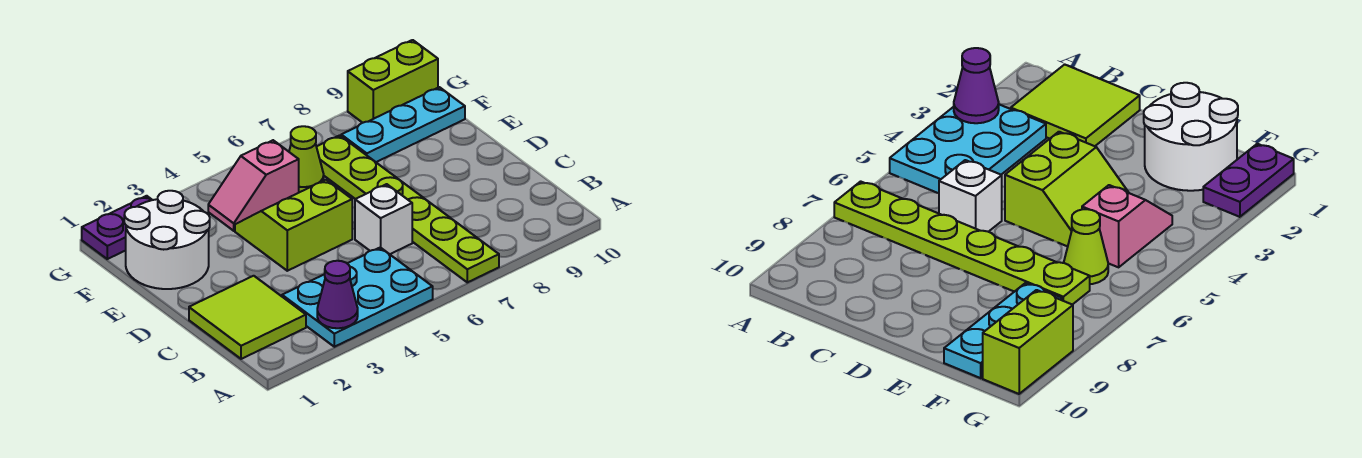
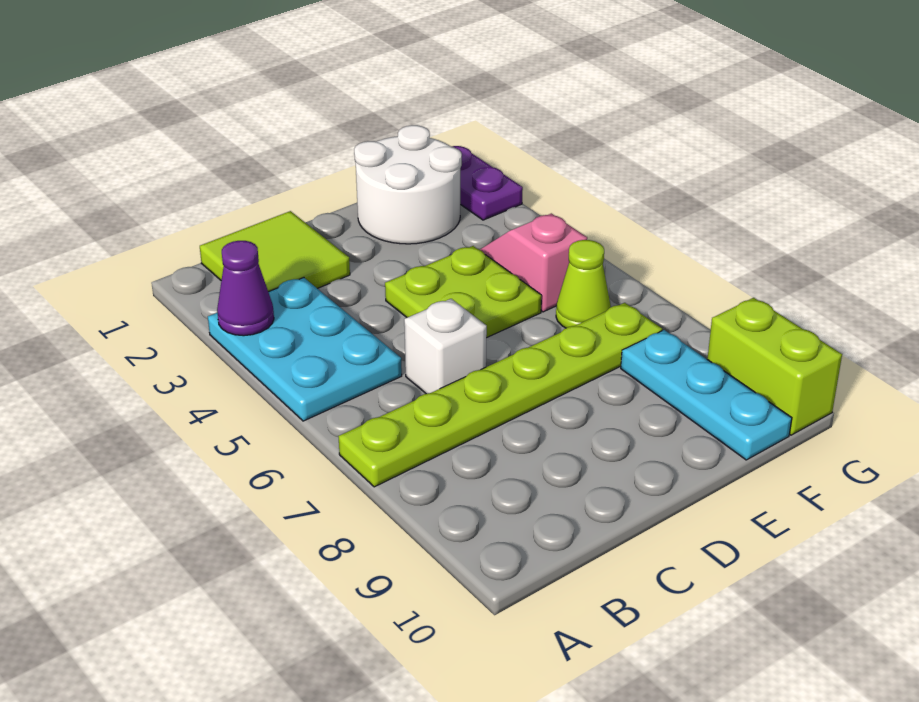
lime 2x2 slope [235,180,352,271] -> lime 2x2 plate [385,246,541,338]

